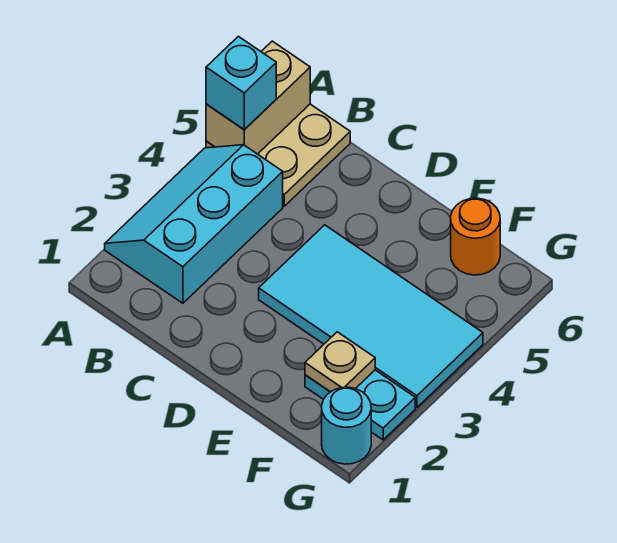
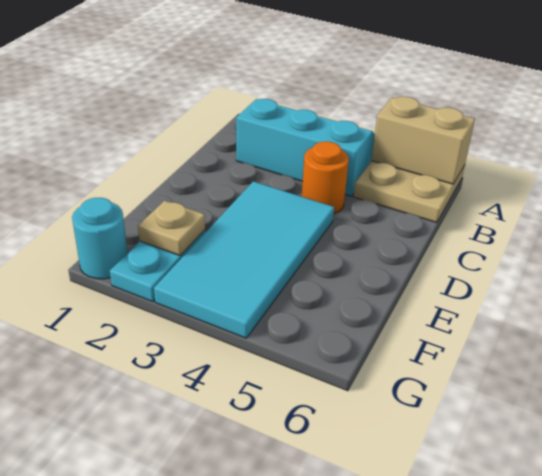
cyan 1x1 brick [206,36,276,130] -> none
orange 1x1 round brick [451,198,500,275] -> orange 1x1 round brick moved to [302,141,349,214]

